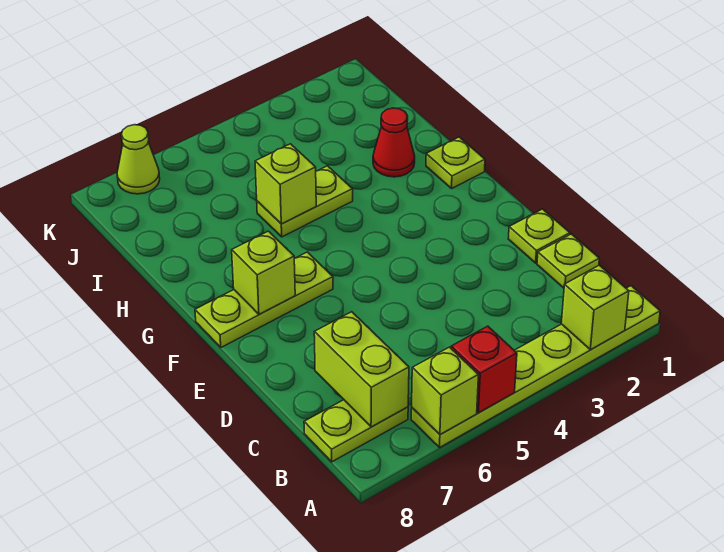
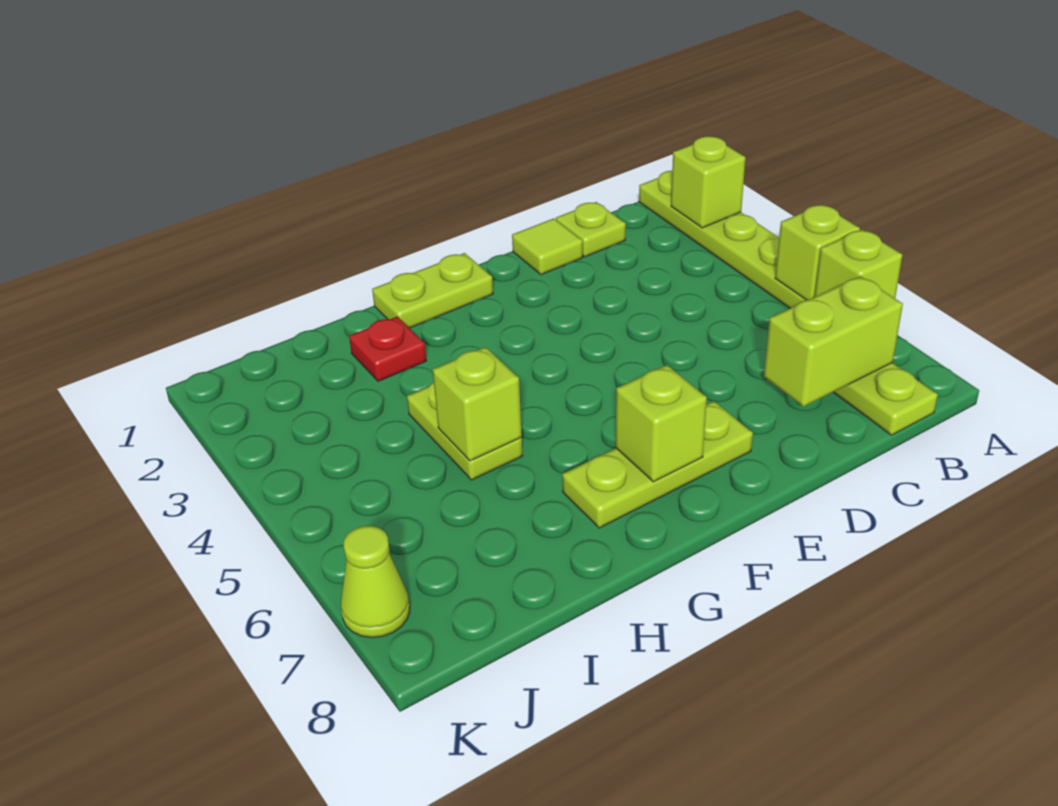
red 1x1 brick [451,326,517,413] -> lime 1x1 brick [775,205,860,300]
lime 1x1 plate [508,209,570,263] -> lime 1x1 tile [512,218,583,275]
lime 1x3 plate [195,252,333,347] -> lime 1x3 plate turned to [562,401,753,528]
lime 1x1 plate [426,137,485,188] -> lime 1x2 plate [372,253,493,328]
red 1x1 cone [373,108,415,177] -> red 1x1 plate [349,317,426,381]

